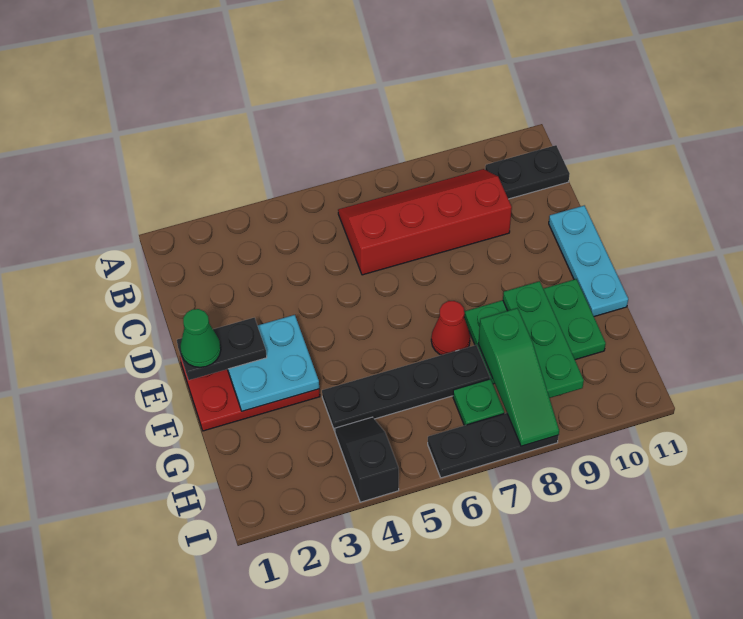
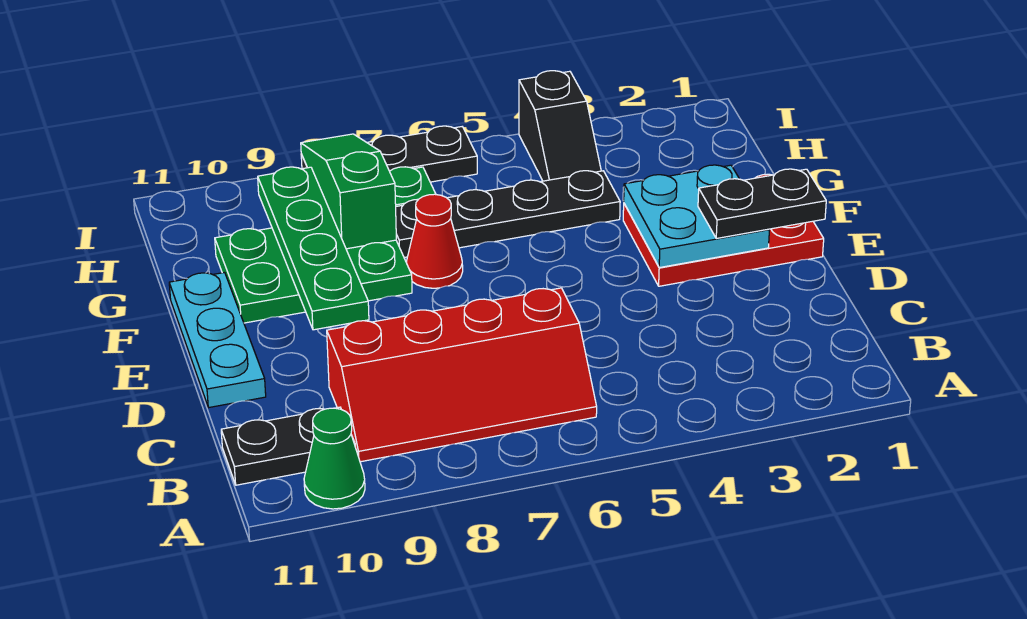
green 1x1 cone [180,309,221,367] -> green 1x1 cone moved to [304,408,365,509]
green 1x3 plate [503,281,584,398] -> green 1x4 plate [258,167,369,330]

